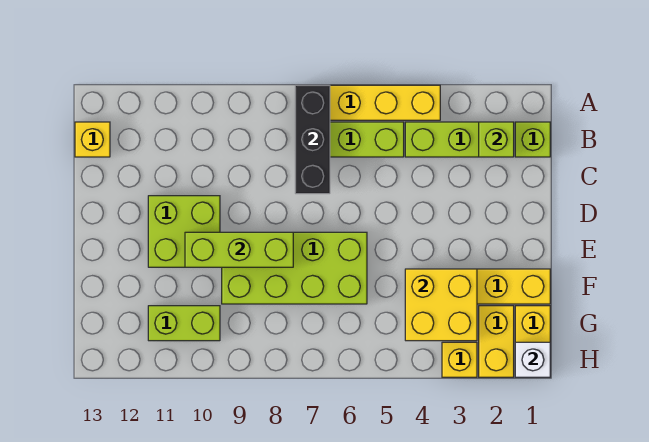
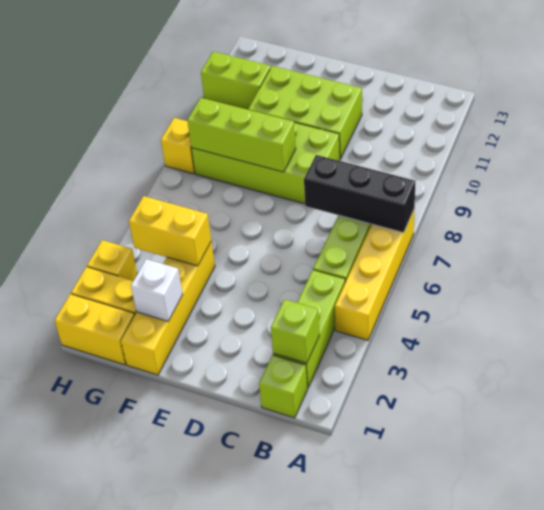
yellow 1x1 brick [75,122,110,157] -> yellow 1x1 brick moved to [161,118,195,174]
lime 2x2 brick [148,196,220,267] -> lime 2x3 brick [248,66,362,159]
lime 2x4 brick [222,232,367,304] -> lime 2x4 brick turned to [192,122,340,204]
lime 1x3 brick [185,232,293,267] -> lime 1x3 brick turned to [187,98,296,172]
yellow 2x2 brick [405,269,477,341] -> yellow 1x2 brick [129,196,211,266]
lime 1x2 brick [148,306,220,341] -> lime 1x2 brick turned to [201,52,271,110]
white 1x1 brick [515,342,550,377] -> white 1x1 brick moved to [131,259,183,321]

